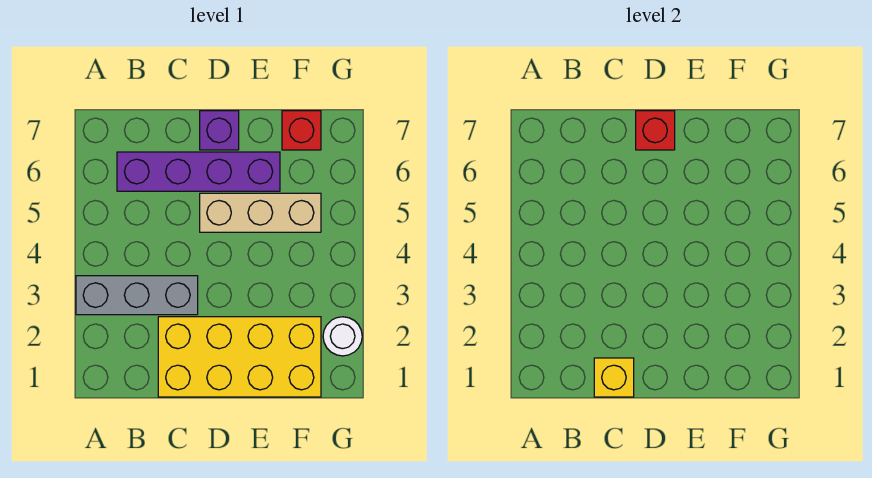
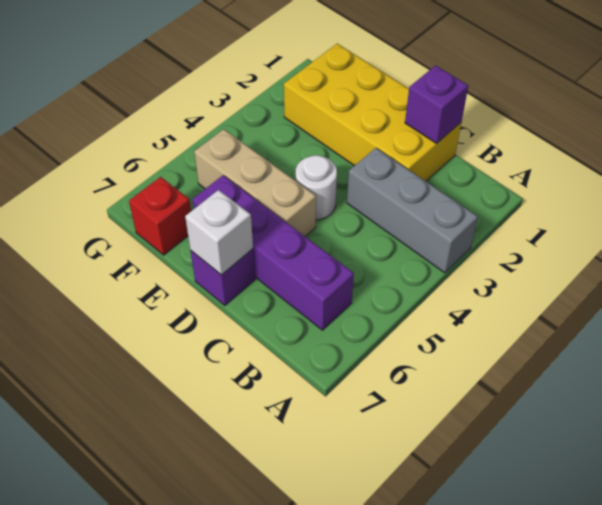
yellow 1x1 brick [594,358,634,397] -> purple 1x1 brick [405,65,468,143]
red 1x1 brick [636,111,675,150] -> white 1x1 brick [185,190,253,275]
white 1x1 round brick [323,317,362,356] -> white 1x1 round brick moved to [296,155,337,220]

